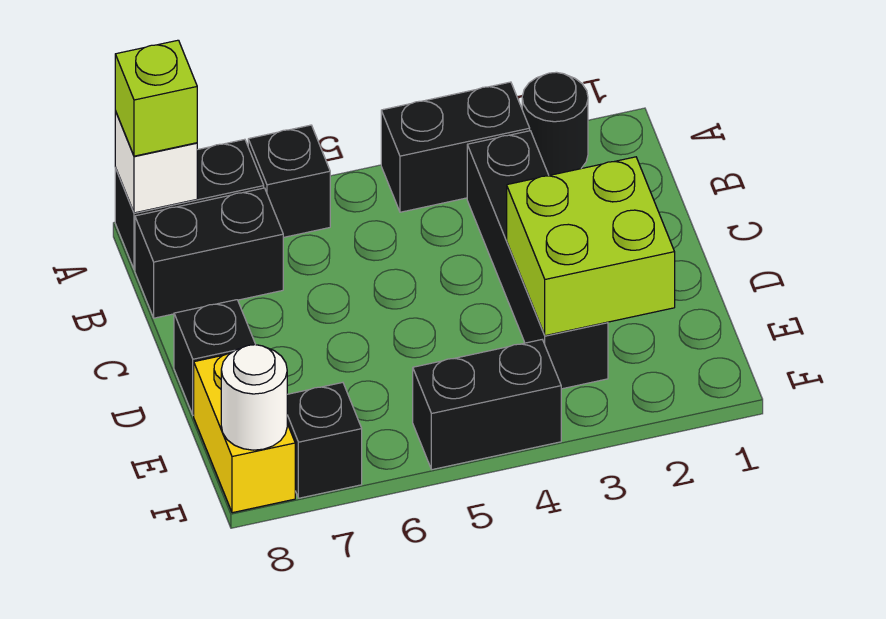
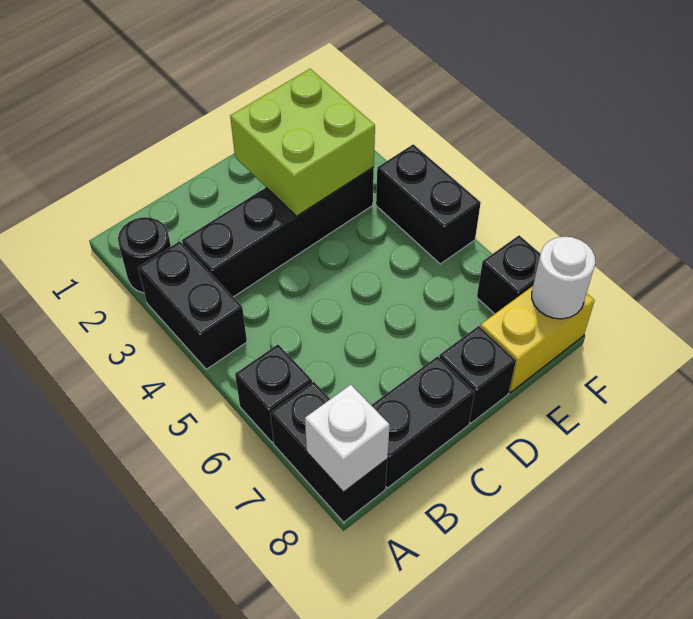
lime 1x1 brick [115,40,197,156] -> none
black 1x2 brick [135,188,283,318] -> black 1x2 brick turned to [371,356,475,488]

